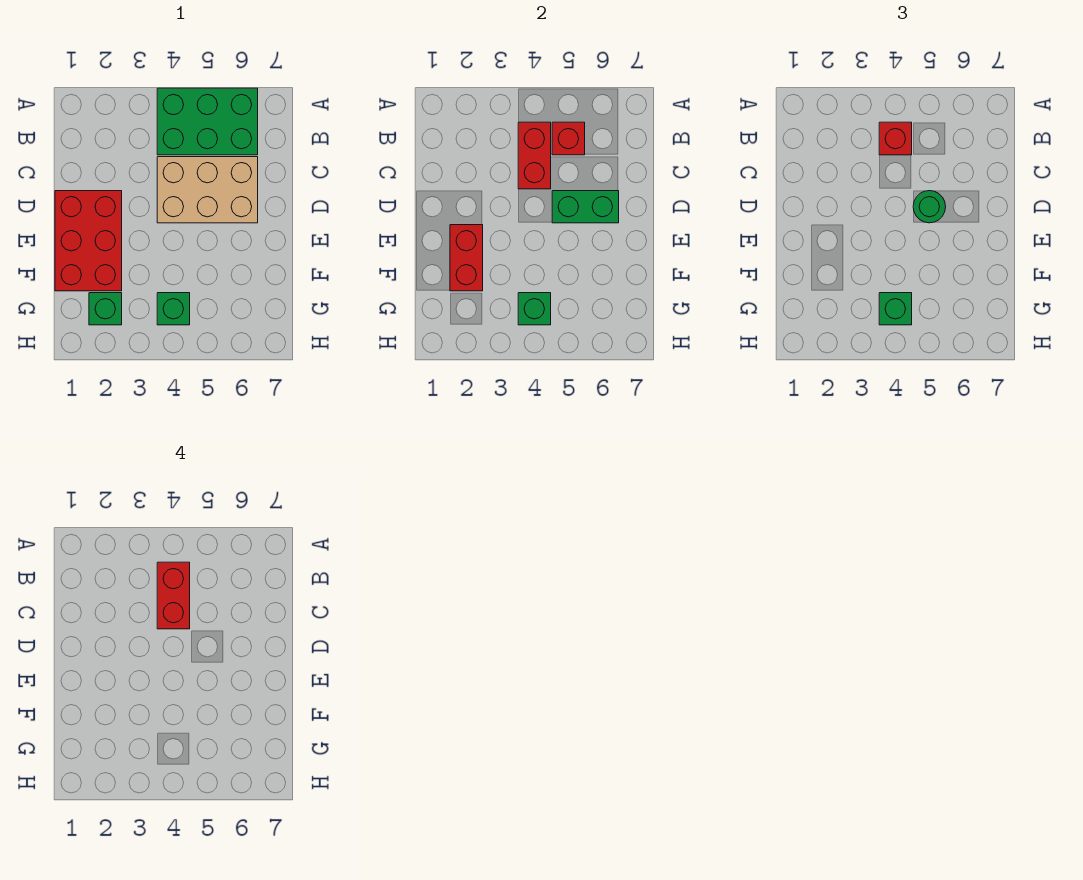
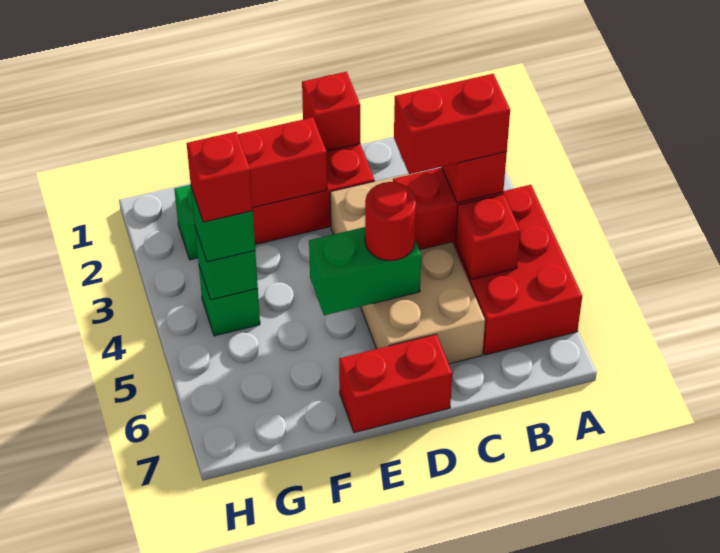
green 2x3 brick [157,88,258,155] -> red 2x3 brick [453,185,582,355]
tan 2x3 brick [157,157,258,223] -> tan 2x4 brick [330,171,485,364]
none -> red 1x1 brick [302,72,360,151]
green 1x2 brick [552,191,619,223] -> green 1x2 brick turned to [309,227,421,315]
green 1x1 round brick [913,191,946,223] -> red 1x1 round brick [365,182,416,261]
none -> red 1x2 brick [339,334,452,433]
none -> red 1x1 brick [187,132,253,222]

